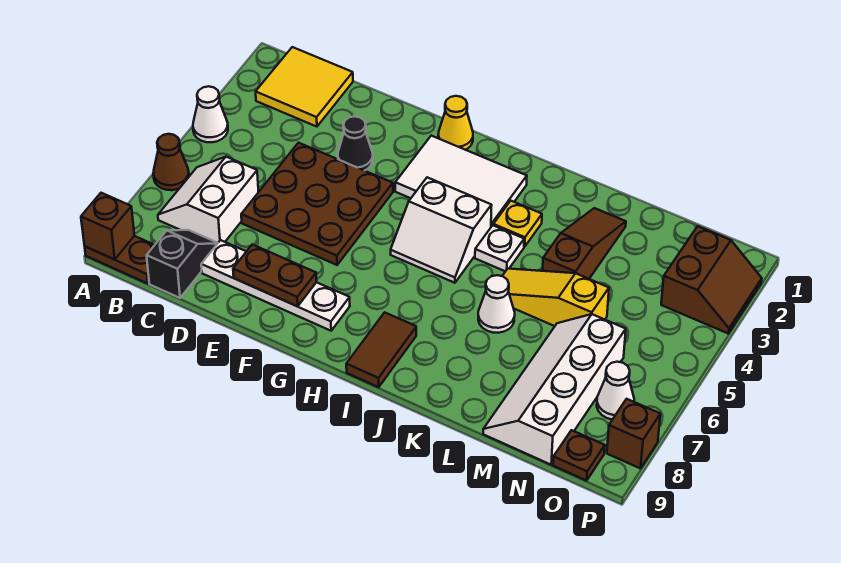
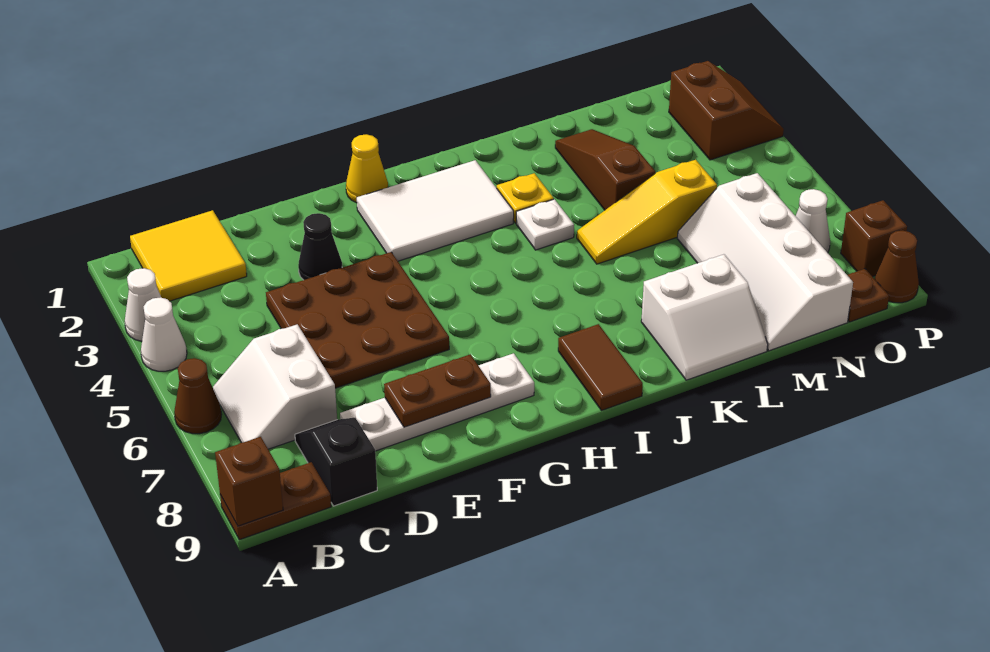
white 2x2 slope [391,177,492,283] -> white 2x2 slope moved to [641,254,768,380]
white 1x1 cone [478,275,515,333] -> white 1x1 cone moved to [125,268,161,341]
none -> brown 1x1 cone [875,231,919,303]

